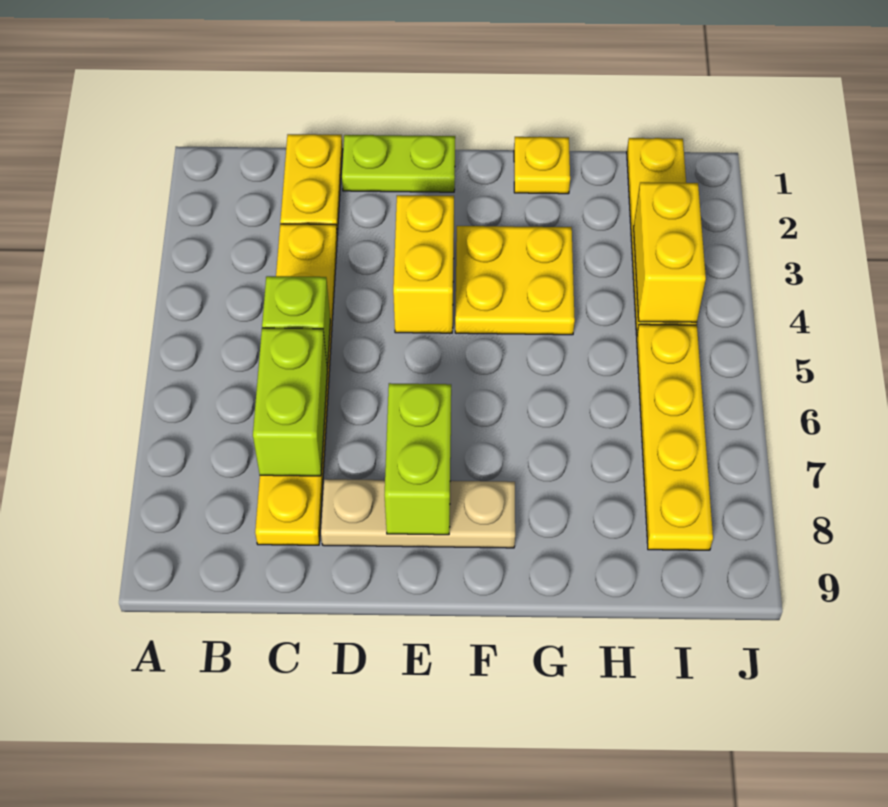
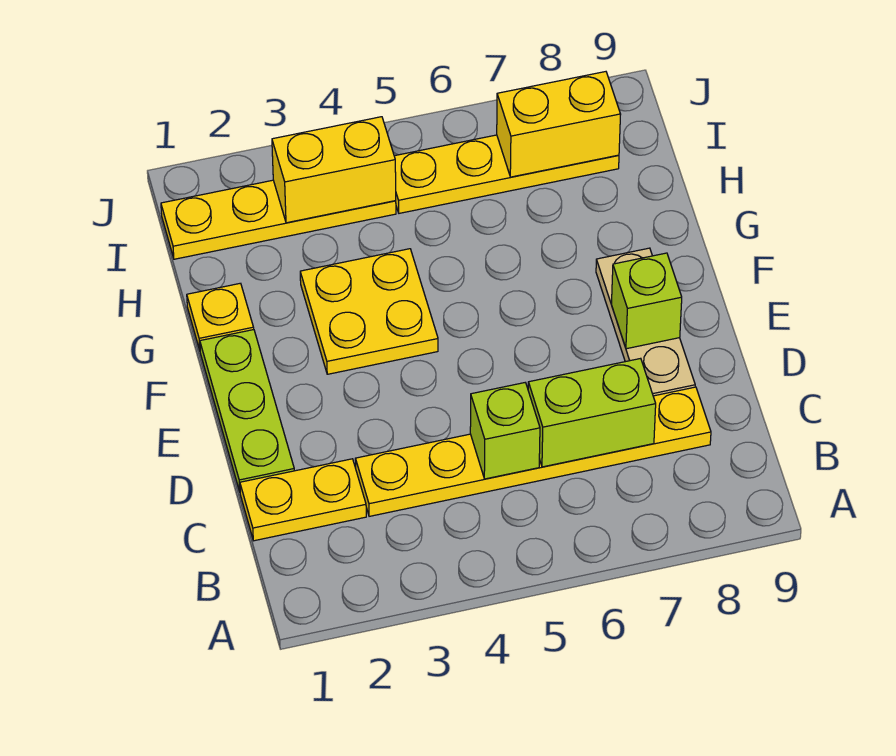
lime 1x2 plate [342,135,455,192] -> lime 1x3 plate [200,330,294,491]
yellow 1x2 brick [393,195,454,333] -> yellow 1x2 brick moved to [497,72,621,177]
lime 1x2 brick [385,383,451,535] -> lime 1x1 brick [611,253,682,349]

